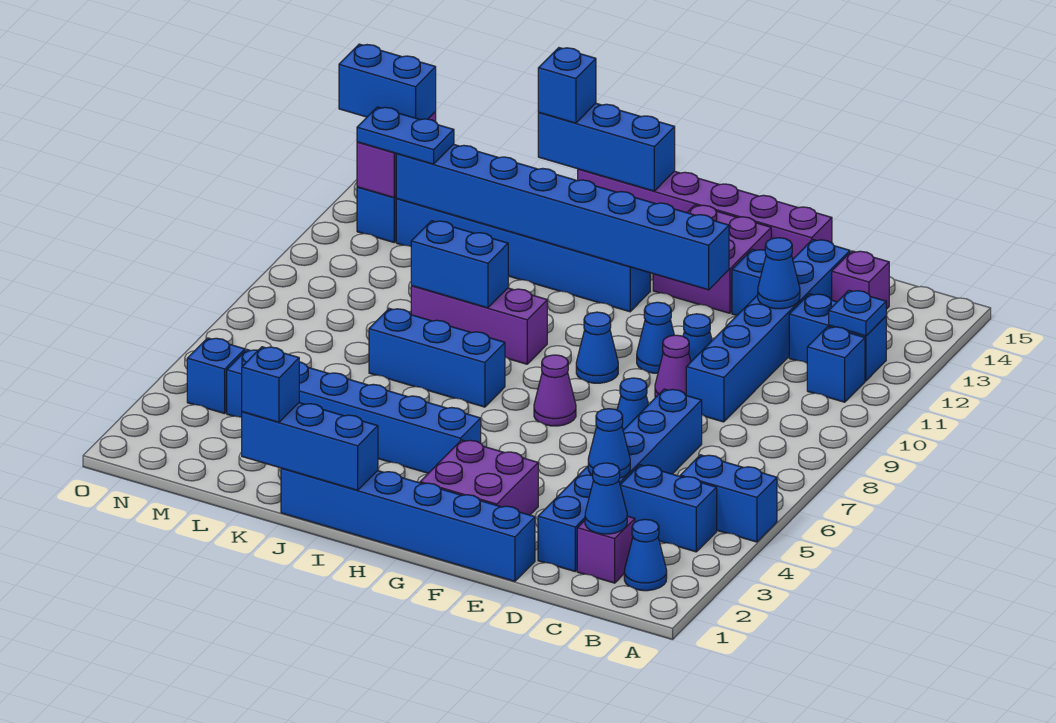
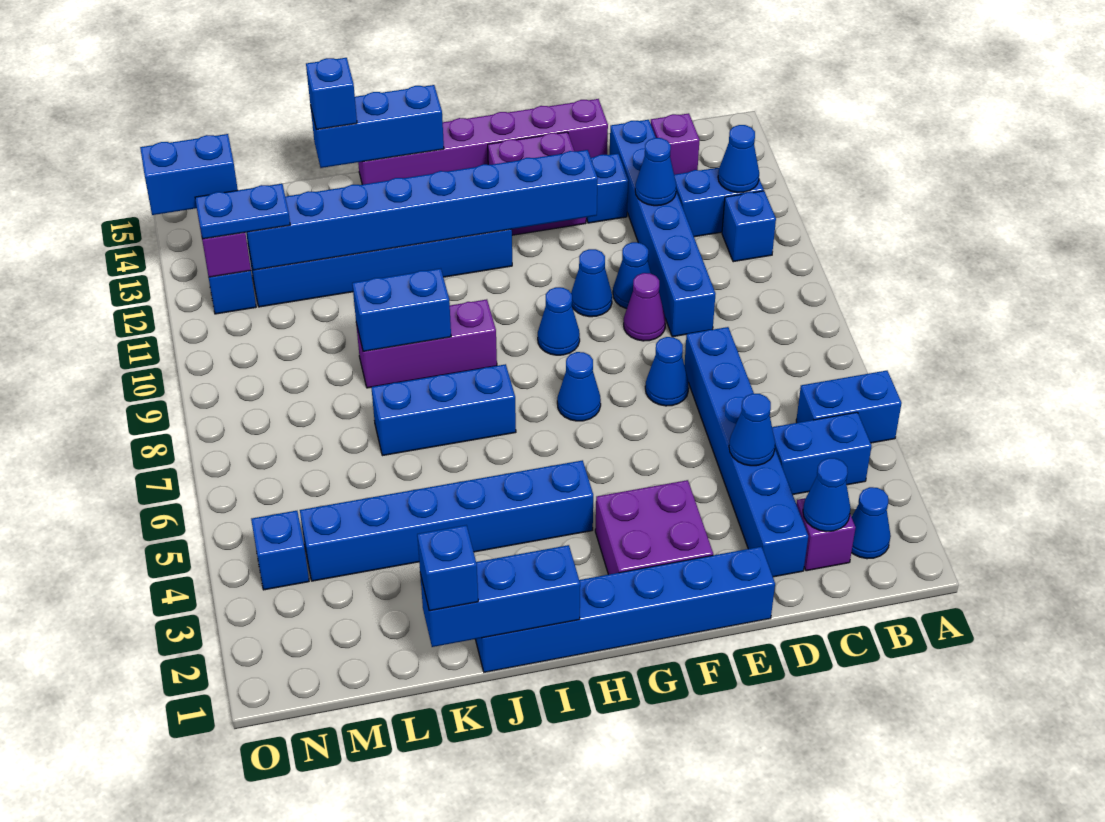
blue 1x1 plate [829,290,886,336] -> blue 1x1 cone [718,125,759,192]
purple 1x1 cone [534,355,576,426] -> blue 1x1 cone [557,352,601,421]

